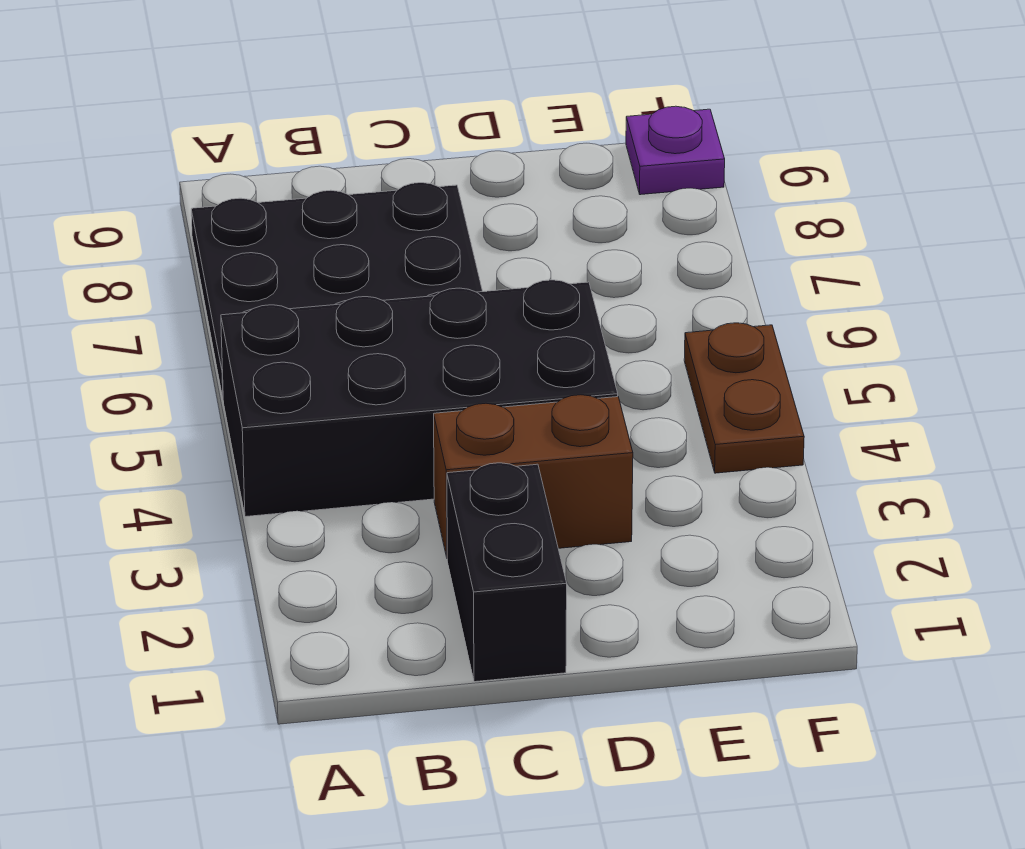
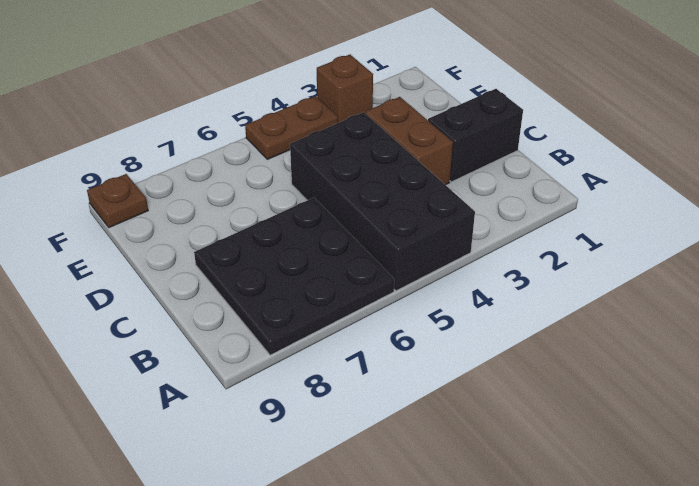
none -> brown 1x1 brick [317,55,373,123]
purple 1x1 plate [626,106,725,195] -> brown 1x1 plate [87,174,148,228]

